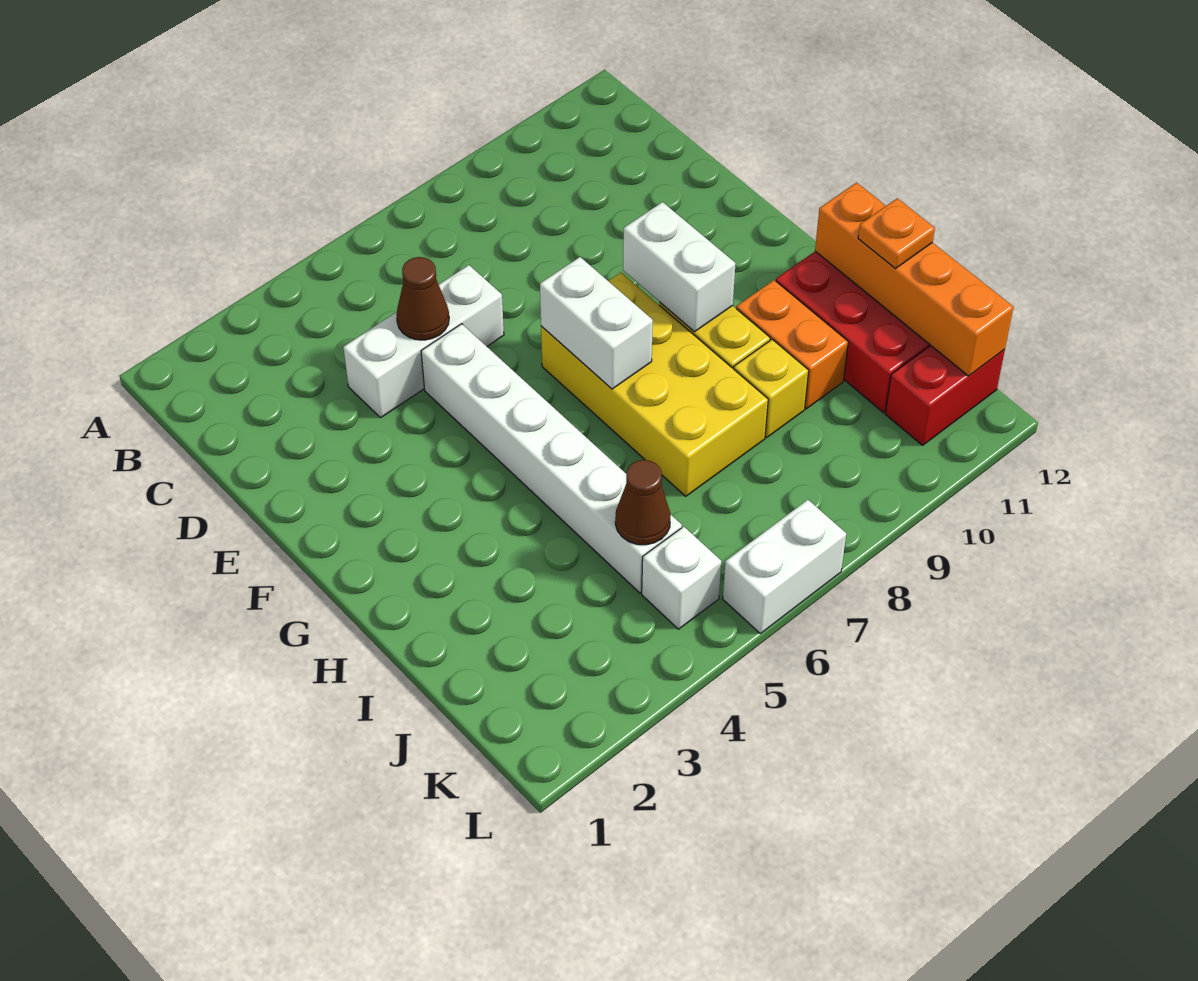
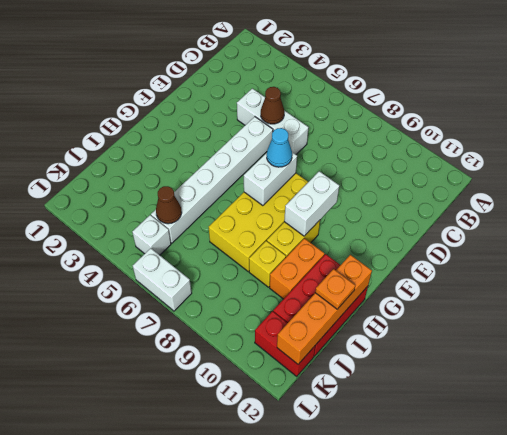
none -> cyan 1x1 cone [267,128,292,167]

